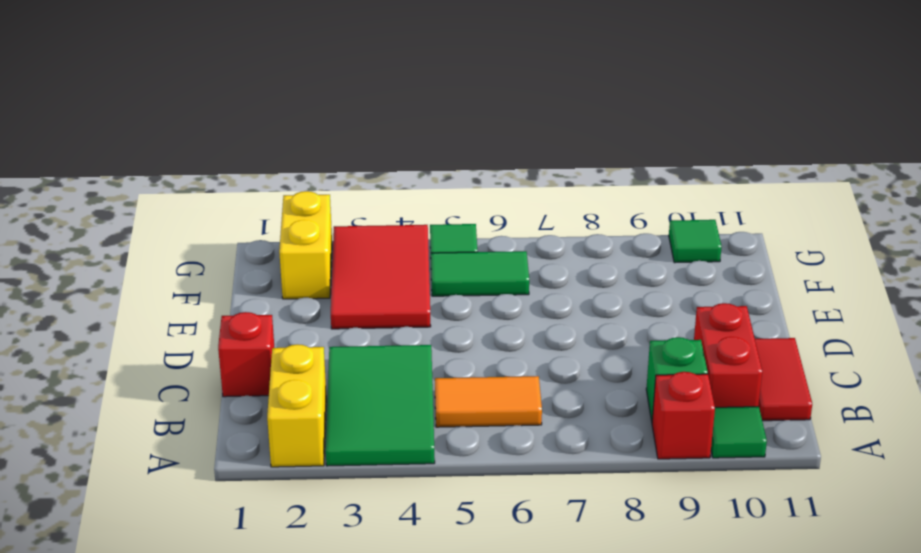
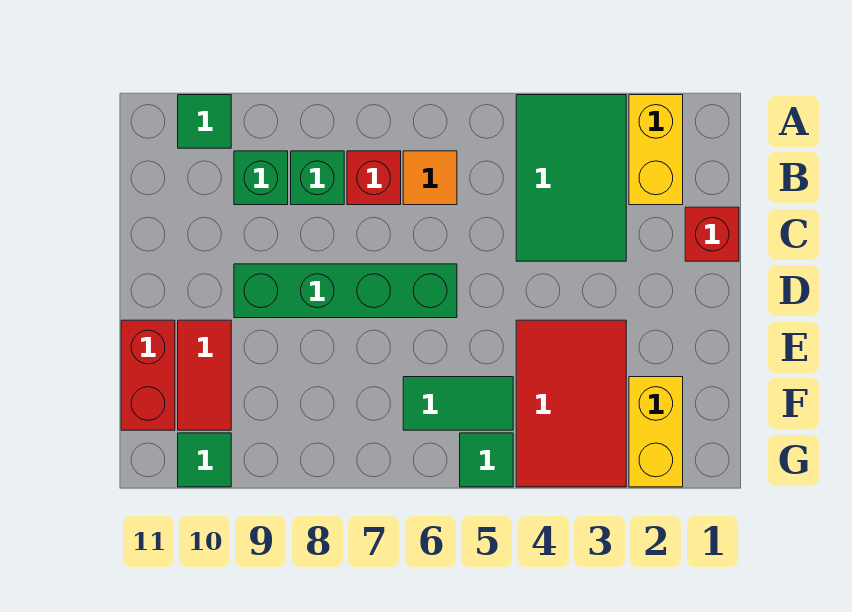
red 1x1 brick [652,372,715,459] -> red 1x1 brick moved to [347,151,401,205]
orange 1x2 tile [435,376,542,427] -> orange 1x1 tile [403,151,457,205]
none -> green 1x1 brick [291,151,344,205]
red 1x2 brick [694,303,762,407] -> red 1x2 brick moved to [121,320,175,430]
red 1x2 tile [755,338,812,421] -> red 1x2 tile moved to [178,320,231,430]
none -> green 1x4 brick [234,264,457,318]

